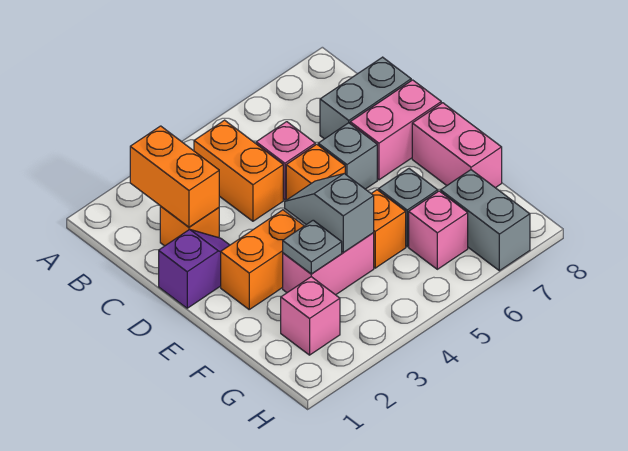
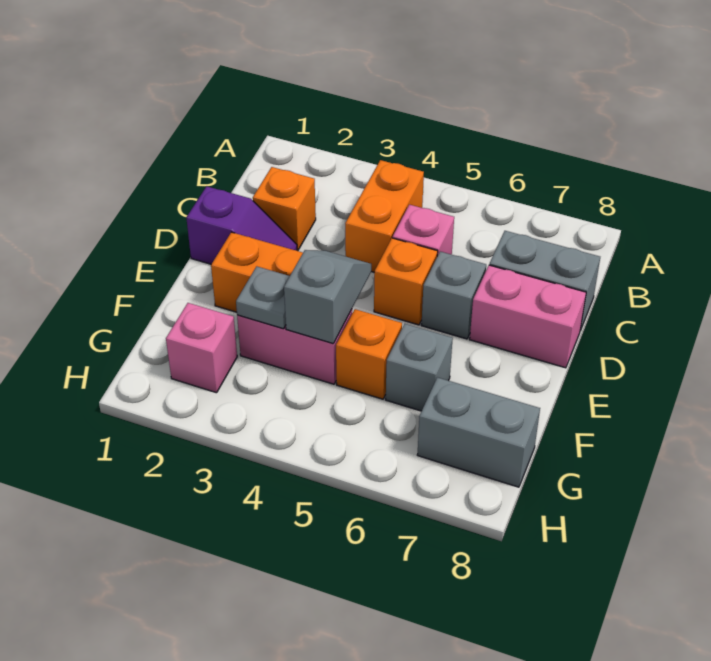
orange 1x2 brick [130,126,219,227] -> none
pink 1x2 brick [412,103,502,188] -> none
pink 1x1 brick [409,191,468,269] -> none
grey 1x2 brick [441,170,530,271] -> grey 1x2 brick turned to [417,377,540,487]

